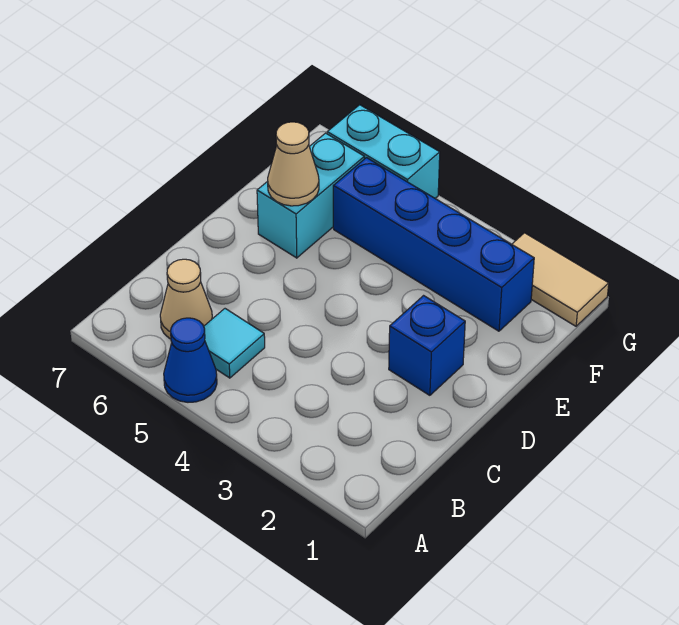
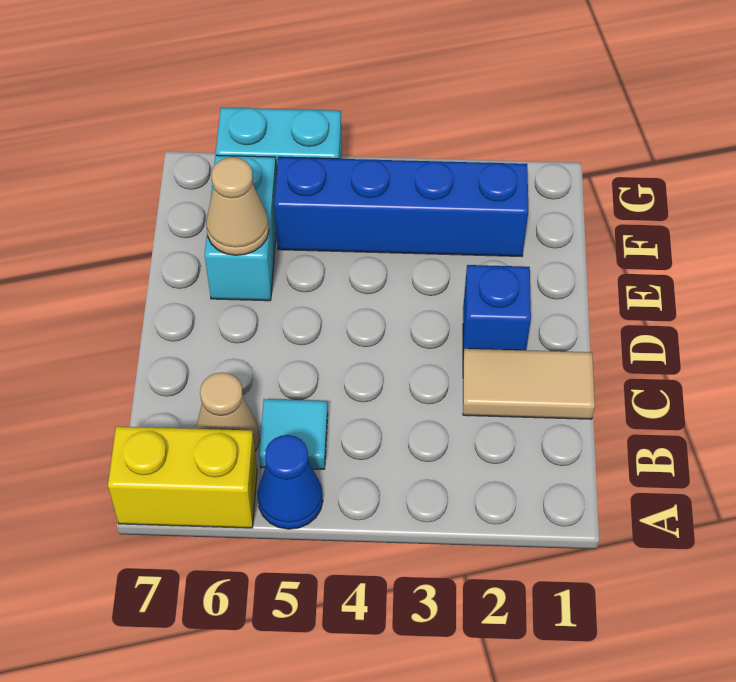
none -> yellow 1x2 brick [108,426,257,528]
tan 1x2 tile [512,233,609,326] -> tan 1x2 tile moved to [463,349,595,419]

